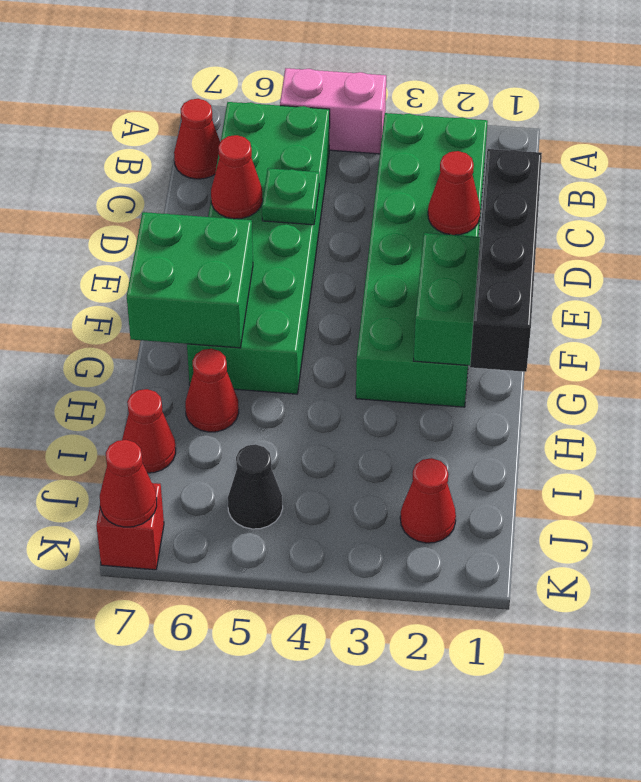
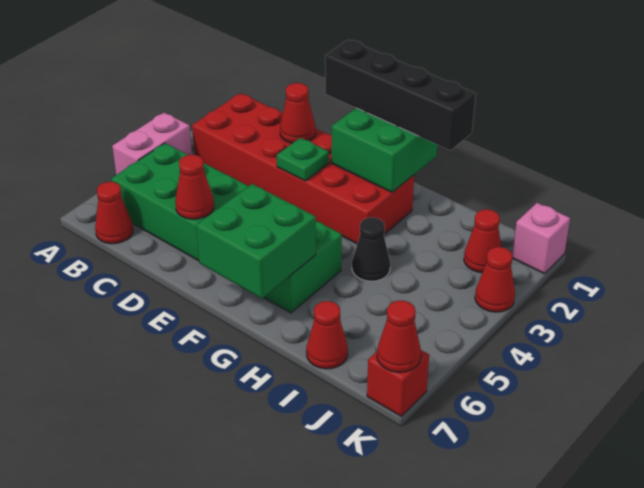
green 2x6 brick [356,113,488,407] -> red 2x6 brick [192,93,414,244]
green 1x1 plate [262,168,319,225] -> green 1x1 plate moved to [277,138,329,181]
red 1x1 cone [185,349,239,432] -> red 1x1 cone moved to [475,247,515,312]
black 1x1 cone [228,444,283,529] -> black 1x1 cone moved to [352,217,390,281]
none -> pink 1x1 brick [512,203,570,274]

